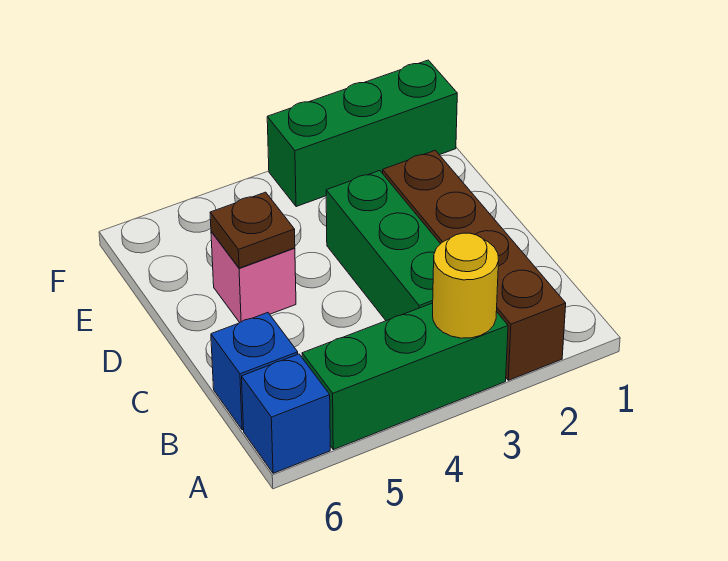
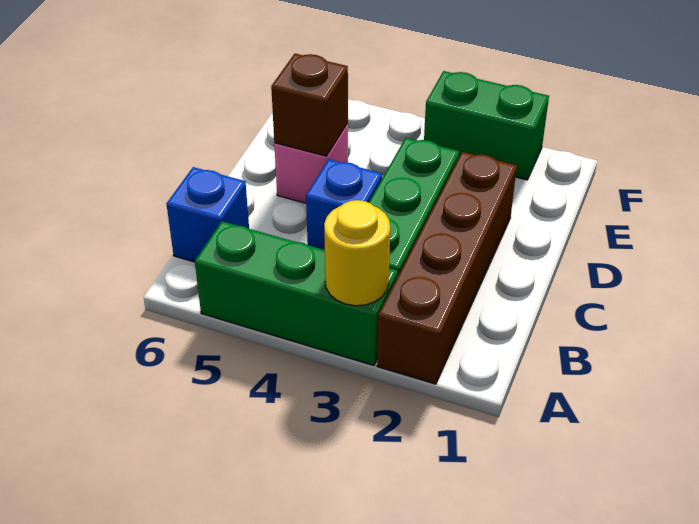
blue 1x1 brick [242,354,330,473] -> blue 1x1 brick moved to [306,159,382,250]
brown 1x1 plate [210,192,295,268] -> brown 1x1 brick [271,54,348,156]
green 1x3 brick [267,60,457,207] -> green 1x2 brick [424,71,549,180]

